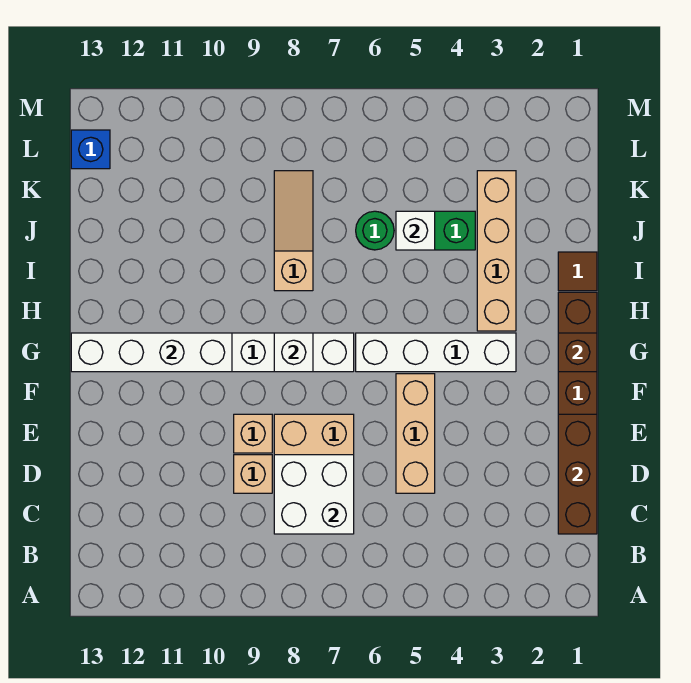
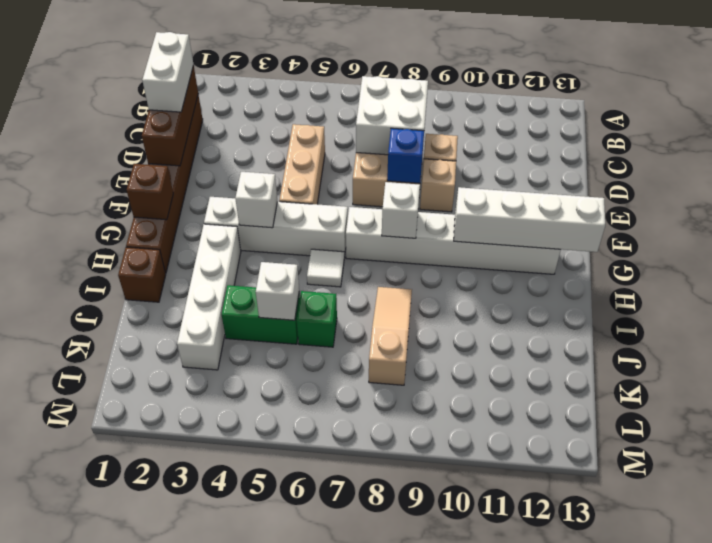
none -> white 1x2 brick [142,32,194,112]
none -> white 1x1 brick [235,172,277,228]
tan 1x4 brick [477,171,516,331] -> white 1x4 brick [177,224,241,370]
none -> white 1x1 tile [307,249,344,287]
brown 1x1 tile [558,252,597,291] -> brown 1x1 brick [118,247,166,302]
tan 1x3 slope [274,171,313,291] -> tan 1x3 slope turned to [369,287,412,385]
green 1x1 round brick [356,211,394,250] -> green 1x1 brick [297,291,337,347]
blue 1x1 brick [71,130,110,169] -> blue 1x1 brick moved to [387,128,424,183]

